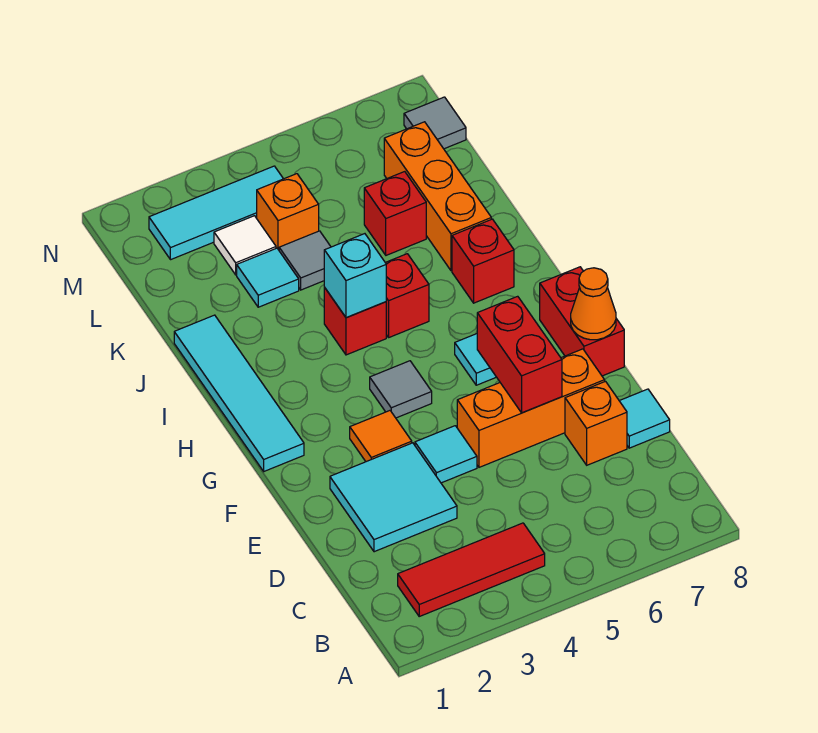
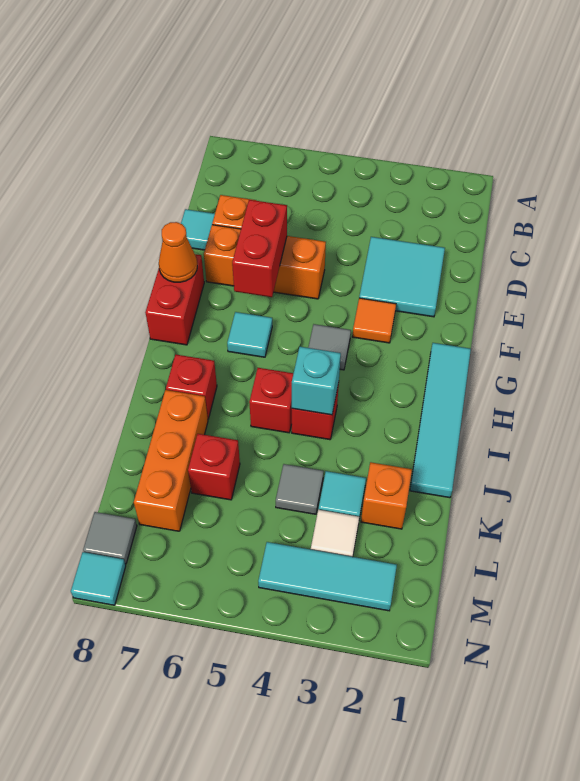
red 1x3 tile [398,523,545,616] -> none
cyan 1x1 tile [415,426,477,483] -> cyan 1x1 tile moved to [71,552,126,605]
orange 1x1 brick [257,174,319,250] -> orange 1x1 brick moved to [361,462,412,529]

